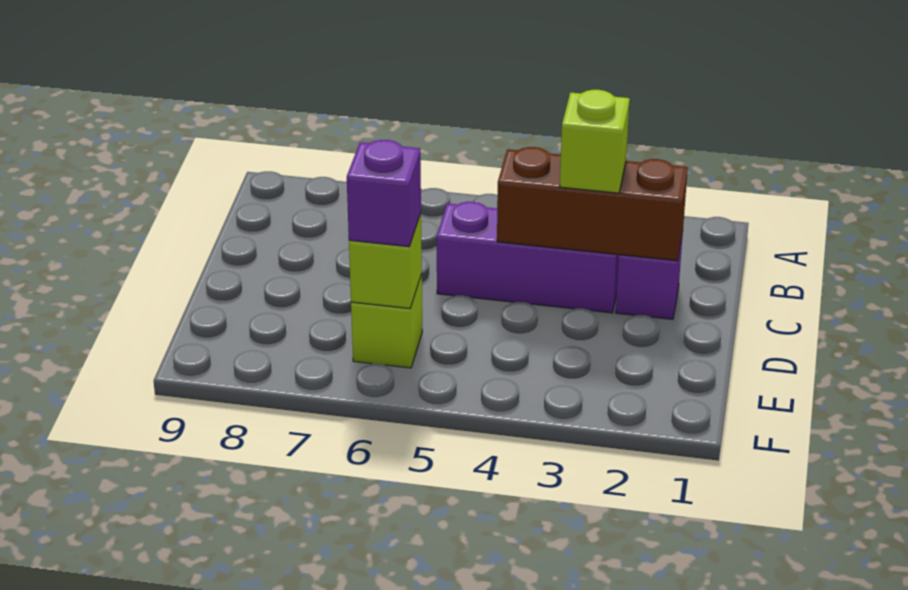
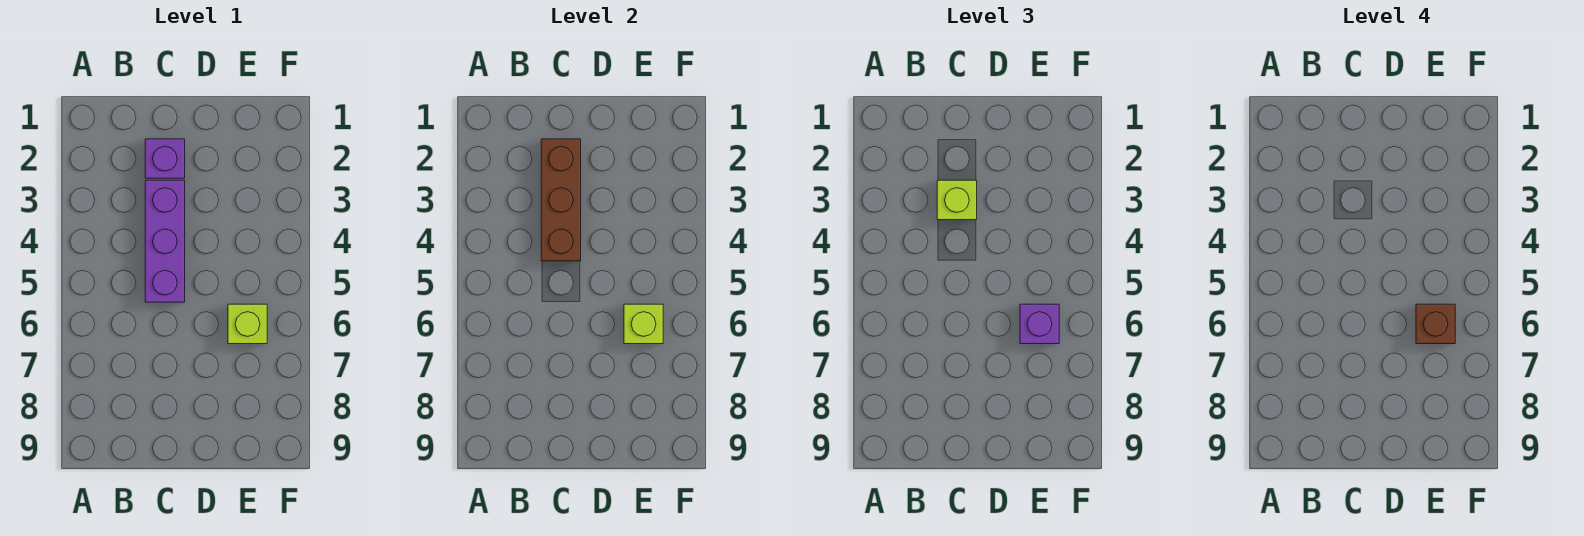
none -> brown 1x1 brick [1416,304,1455,344]

